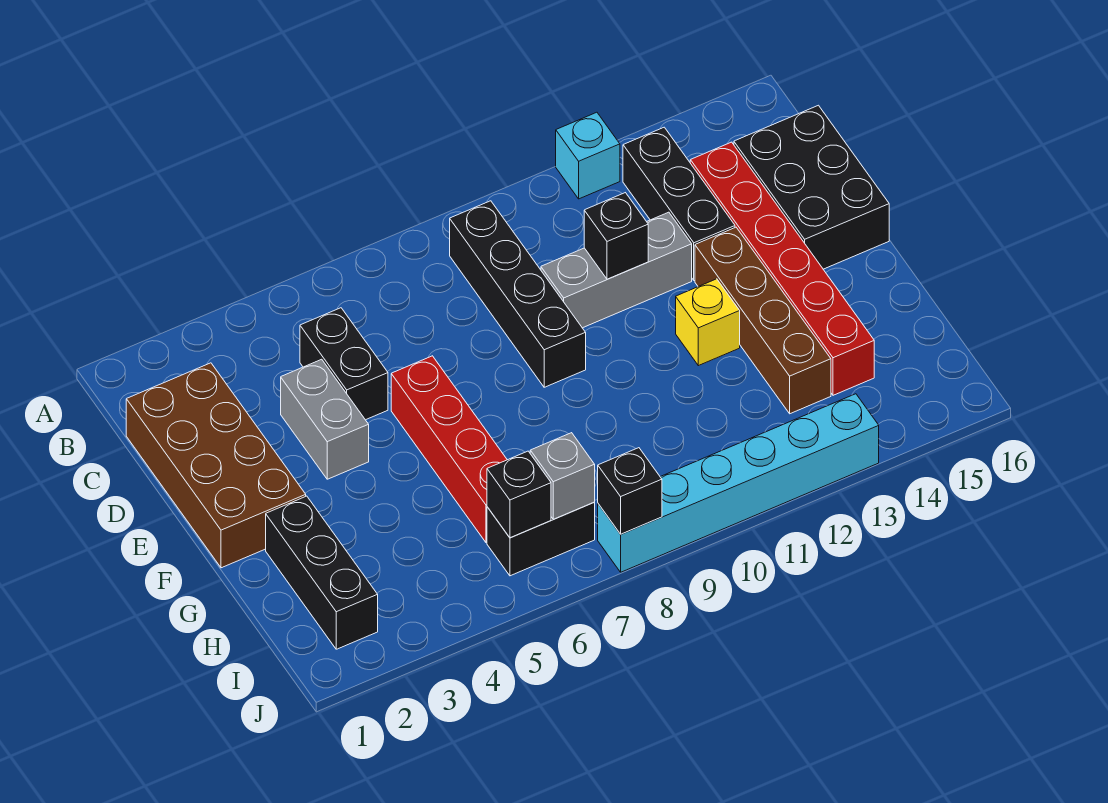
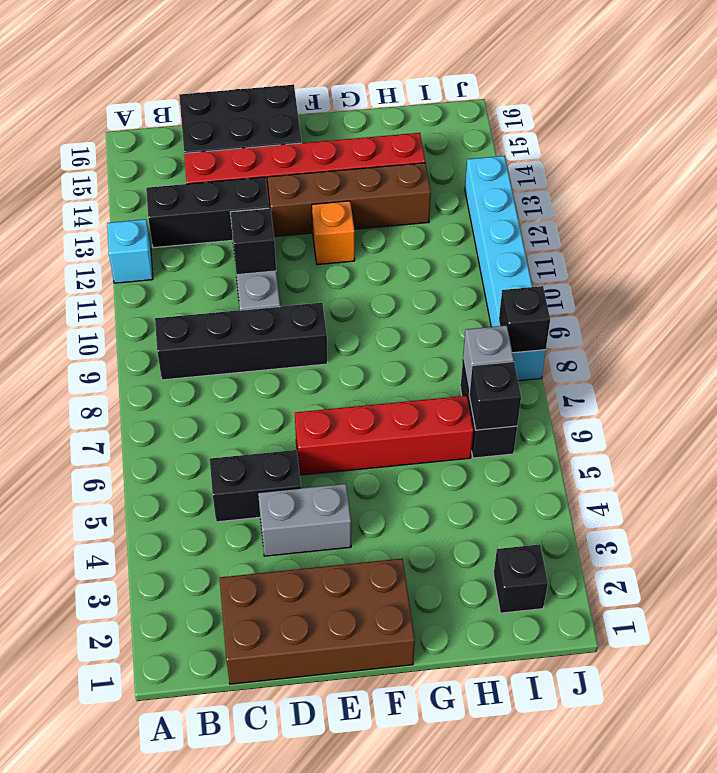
yellow 1x1 brick [676,279,740,366] -> orange 1x1 brick [312,201,355,265]
black 1x3 brick [266,496,378,649] -> black 1x1 brick [493,544,548,613]

